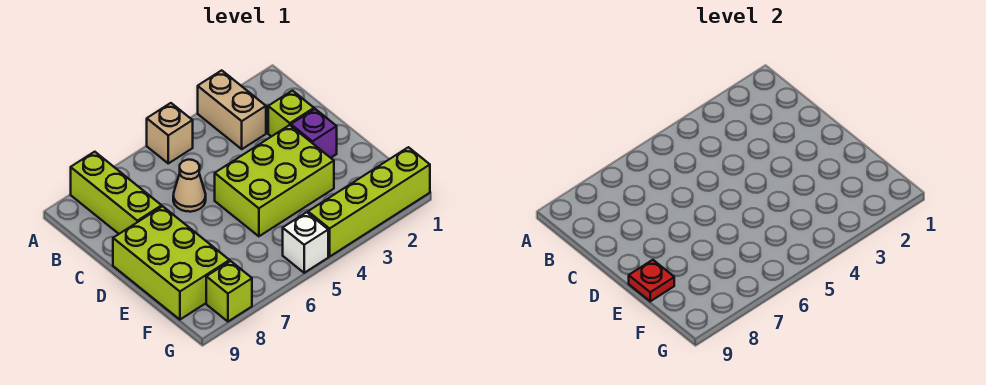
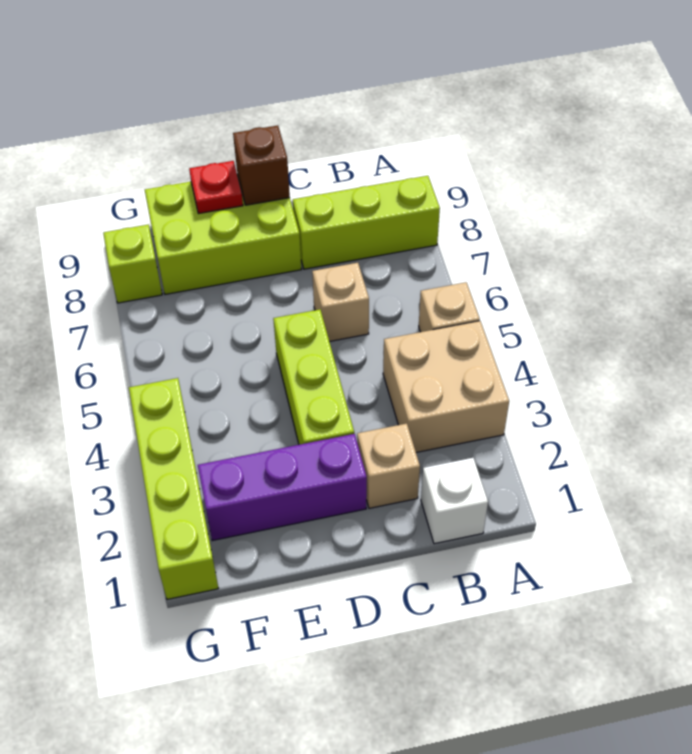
tan 1x2 brick [198,70,266,149] -> tan 2x2 brick [383,321,509,452]
lime 1x1 brick [268,91,314,137] -> tan 1x1 brick [357,424,420,508]
tan 1x1 cone [173,160,206,212] -> tan 1x1 brick [312,263,369,342]
purple 1x1 brick [291,109,337,158] -> purple 1x3 brick [198,434,367,541]
lime 2x3 brick [215,125,334,236] -> lime 1x3 brick [273,309,354,445]
none -> brown 1x1 brick [233,125,290,205]
white 1x1 brick [283,212,328,273] -> white 1x1 brick moved to [421,458,488,544]

